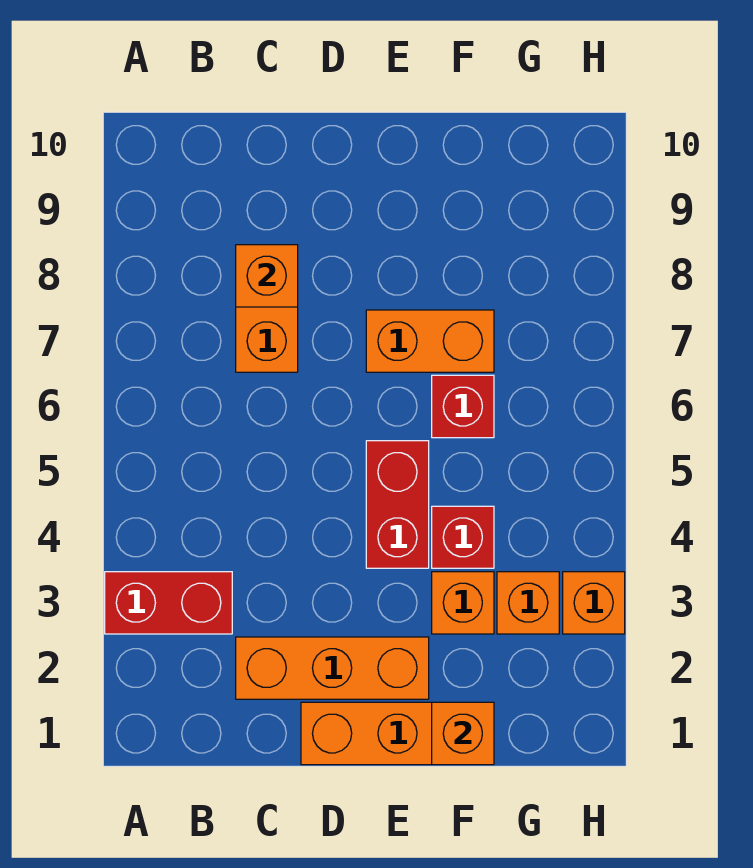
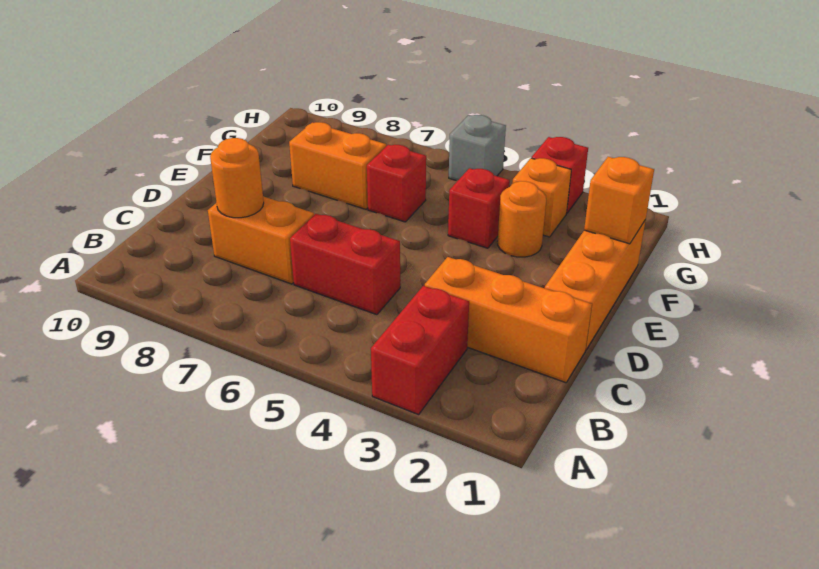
orange 1x3 brick [236,637,429,699] -> orange 1x3 brick turned to [425,257,592,383]
orange 1x1 brick [236,245,298,307] -> orange 1x1 round brick [210,138,264,218]
red 1x2 brick [366,441,429,568] -> red 1x2 brick moved to [290,214,400,315]
orange 1x2 brick [366,310,494,372] -> orange 1x2 brick turned to [289,122,386,209]
orange 1x1 brick [432,572,494,634] -> orange 1x1 round brick [498,181,546,257]
orange 1x1 brick [563,572,625,634] -> red 1x1 brick [532,137,588,213]
none -> grey 1x1 brick [449,115,506,180]

